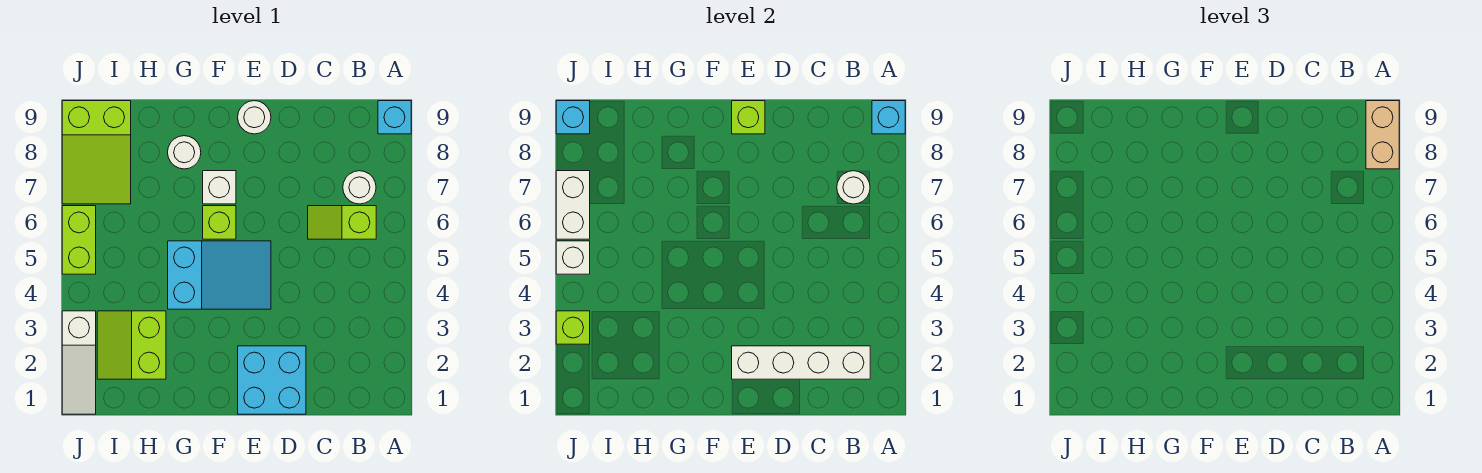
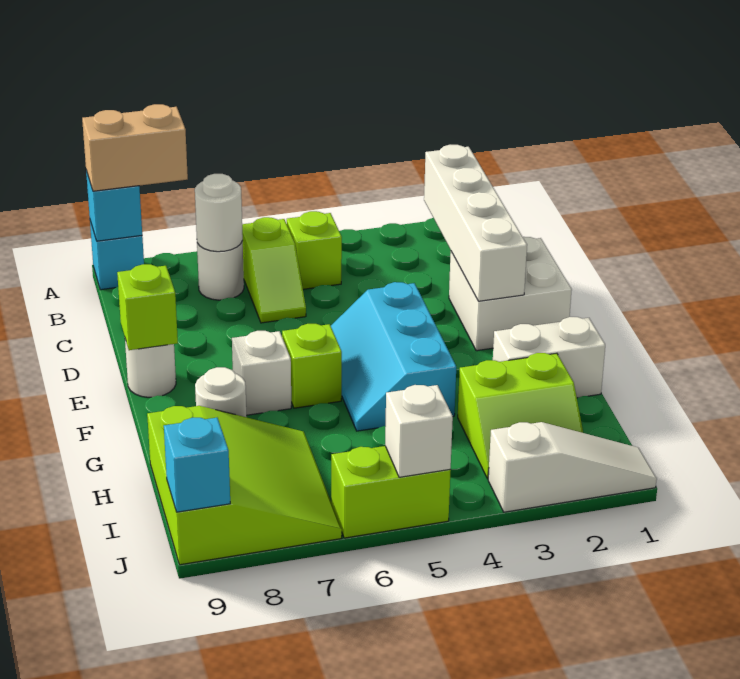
cyan 2x2 brick [238,346,306,414] -> white 2x2 brick [449,237,572,351]
cyan 2x3 slope [168,241,271,309] -> cyan 2x3 slope turned to [331,282,456,431]
lime 2x3 slope [62,101,131,204] -> lime 3x3 slope [147,406,342,565]
lime 1x1 brick [556,311,590,344] -> lime 1x1 brick moved to [287,211,342,289]
white 1x2 brick [556,171,590,239] -> white 1x2 brick moved to [493,317,605,398]

